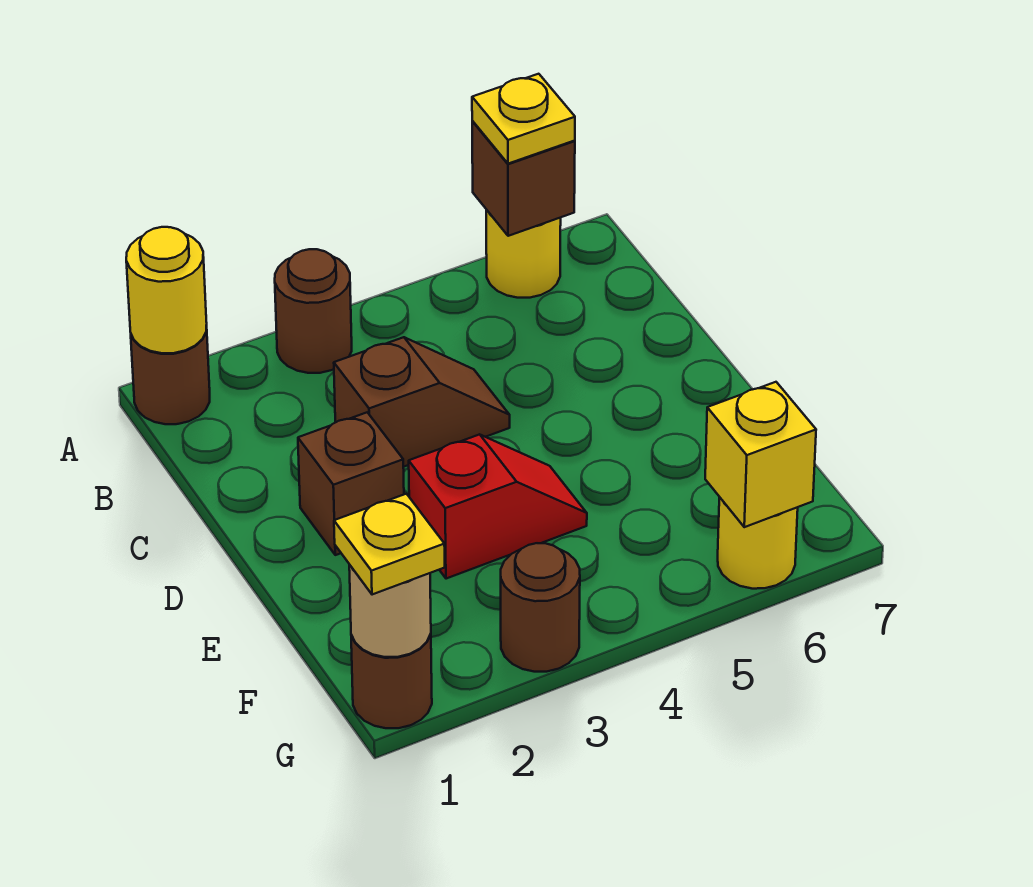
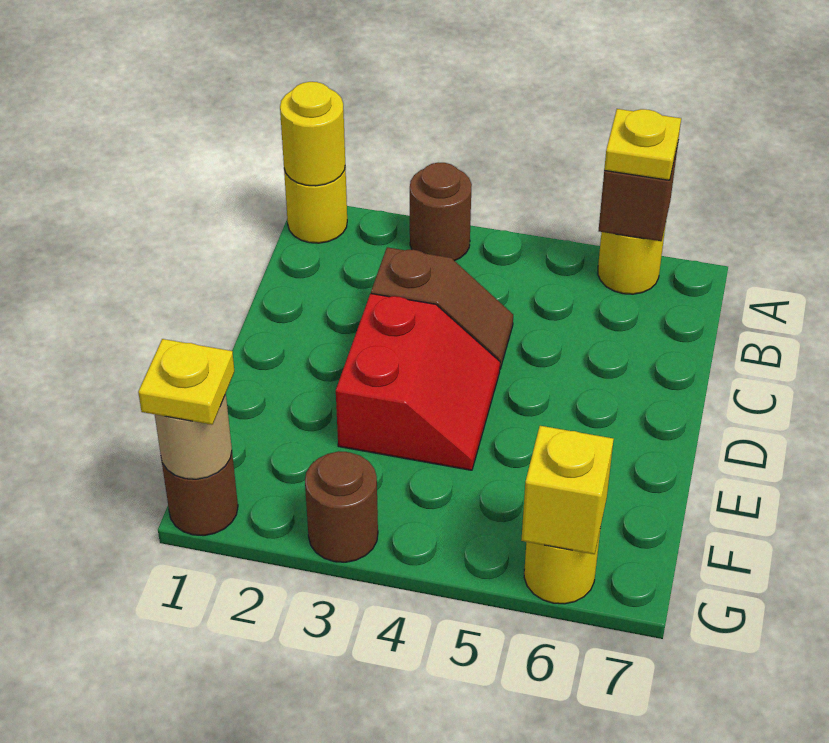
brown 1x1 round brick [131,325,210,424] -> yellow 1x1 round brick [284,167,347,243]
brown 1x1 brick [298,412,404,555] -> none
red 1x2 slope [409,434,587,579] -> red 2x2 slope [336,294,500,470]

